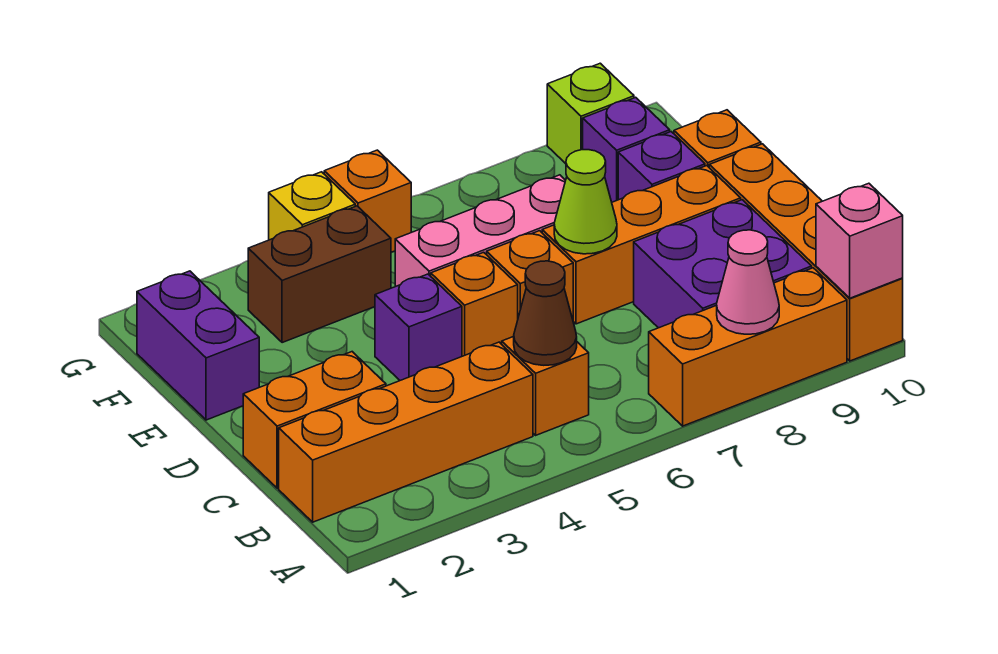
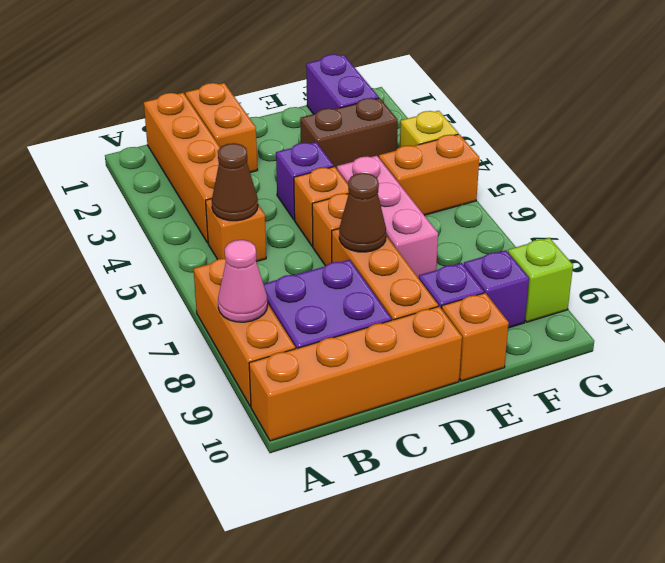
pink 1x1 brick [816,183,903,298] -> none
lime 1x1 cone [554,150,617,254] -> brown 1x1 cone [339,173,386,252]
purple 1x2 brick [137,271,259,420] -> purple 1x2 brick turned to [306,54,379,114]
brown 1x2 brick [248,206,391,343] -> brown 1x2 brick turned to [300,98,398,169]
orange 1x1 brick [324,150,411,252] -> orange 1x2 brick [379,134,479,215]

